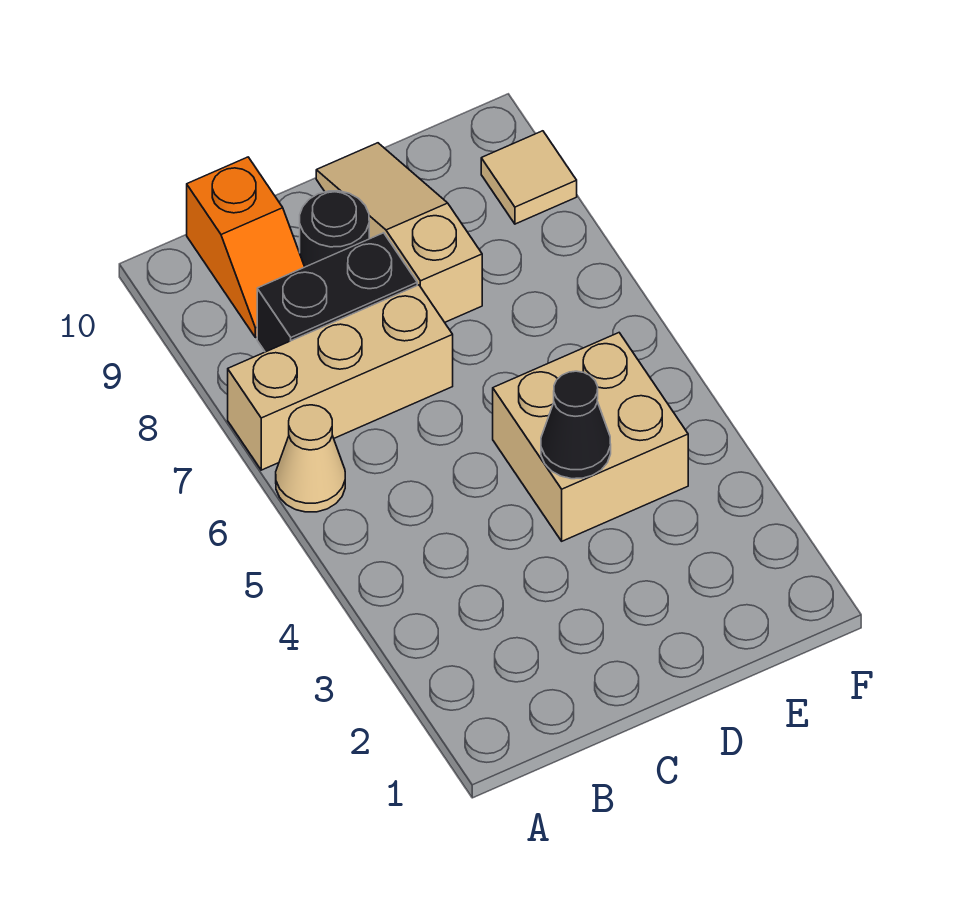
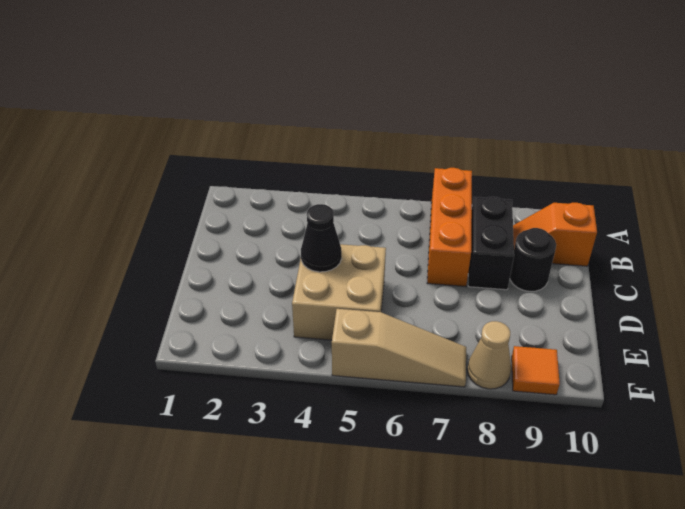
tan 1x1 cone [276,405,345,512] -> tan 1x1 cone moved to [467,321,511,389]
tan 1x3 brick [228,285,453,470] -> orange 1x3 brick [427,168,472,287]
tan 1x3 slope [316,143,482,322] -> tan 1x3 slope moved to [332,309,466,387]
tan 1x1 tile [481,131,577,224] -> orange 1x1 tile [512,346,560,395]

